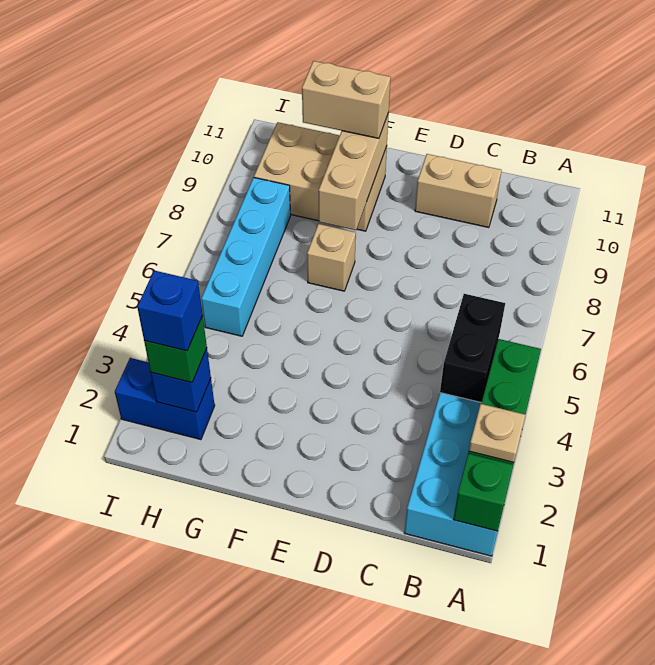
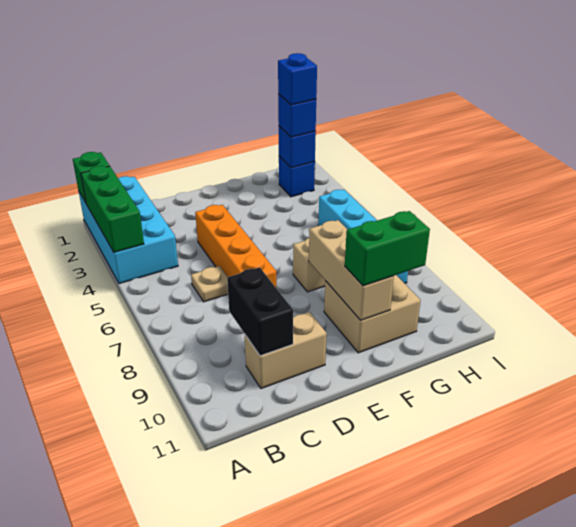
tan 1x1 plate [469,404,525,462] -> tan 1x1 plate moved to [191,266,228,302]
black 1x2 brick [440,294,505,403] -> black 1x2 brick moved to [227,267,293,356]
none -> orange 1x4 brick [195,205,276,287]
tan 2x3 brick [254,122,387,231] -> tan 2x2 brick [324,275,421,353]
tan 1x2 brick [302,61,391,138] -> green 1x2 brick [345,211,430,286]
blue 1x2 brick [115,358,215,440] -> blue 1x1 brick [279,156,315,197]
green 1x1 brick [144,316,207,382] -> blue 1x1 brick [278,94,316,137]

